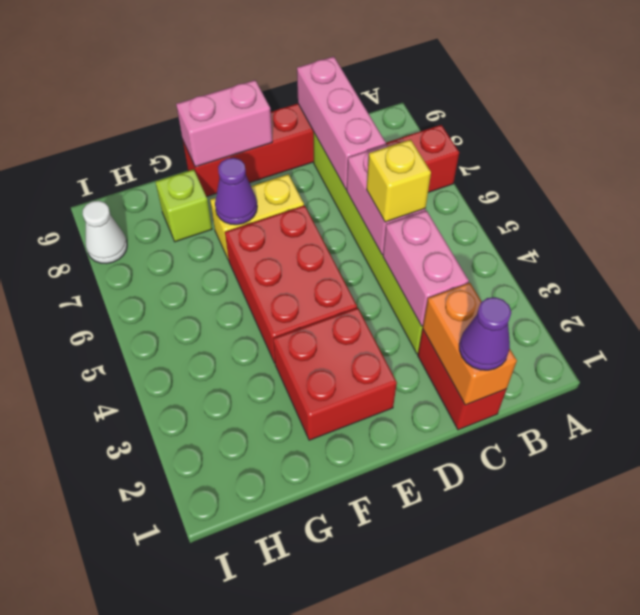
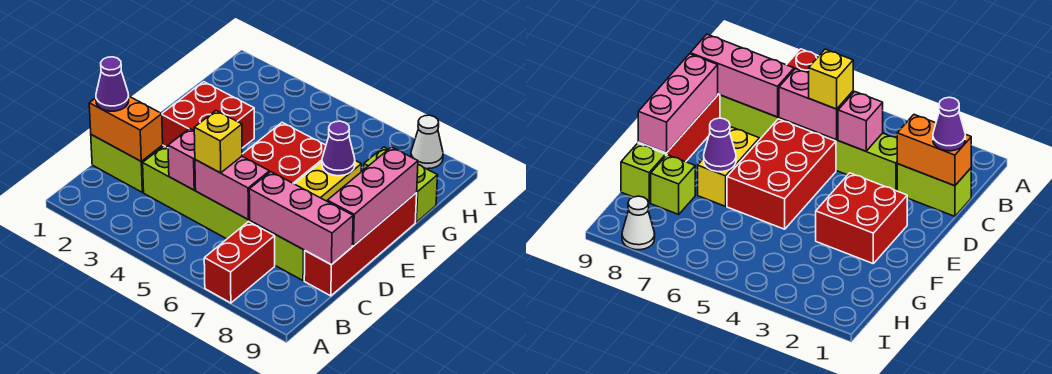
red 1x2 brick [418,329,507,430] -> lime 1x2 brick [91,135,163,192]
pink 1x2 brick [383,210,469,326] -> pink 1x1 brick [168,129,195,190]
red 2x3 brick [225,205,357,363] -> red 2x3 brick turned to [242,123,326,184]
pink 1x2 brick [176,80,272,167] -> pink 1x3 brick [327,147,418,246]
none -> lime 1x1 brick [415,165,438,222]

